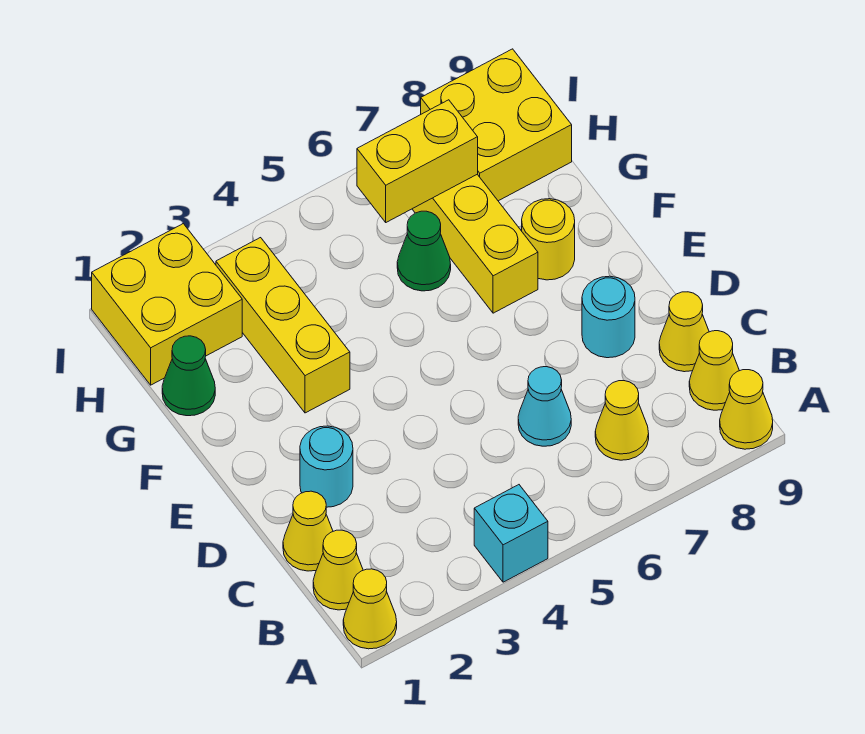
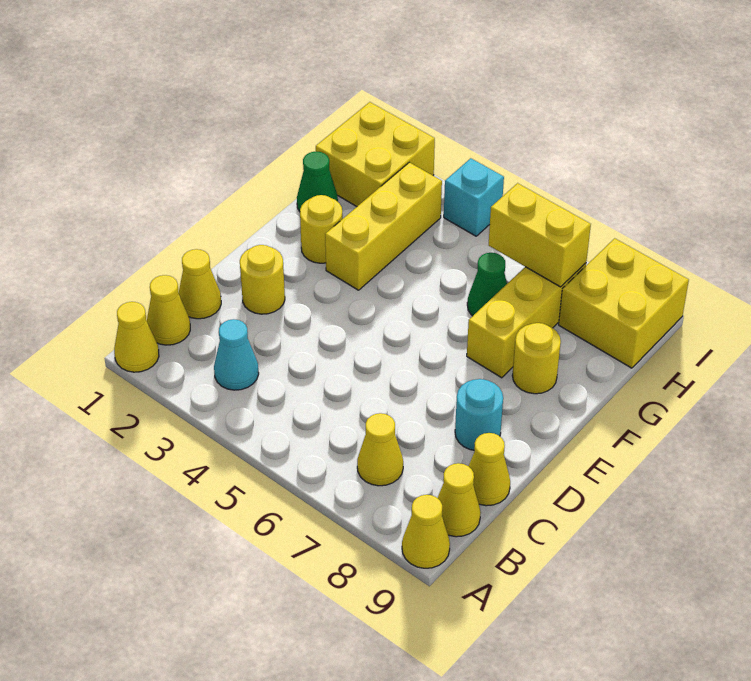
cyan 1x1 brick [474,485,548,582] -> cyan 1x1 brick moved to [444,158,504,236]
cyan 1x1 cone [518,367,571,446] -> cyan 1x1 cone moved to [214,319,259,390]
cyan 1x1 round brick [300,426,353,507] -> yellow 1x1 round brick [240,245,285,314]
none -> yellow 1x1 round brick [300,195,343,263]

